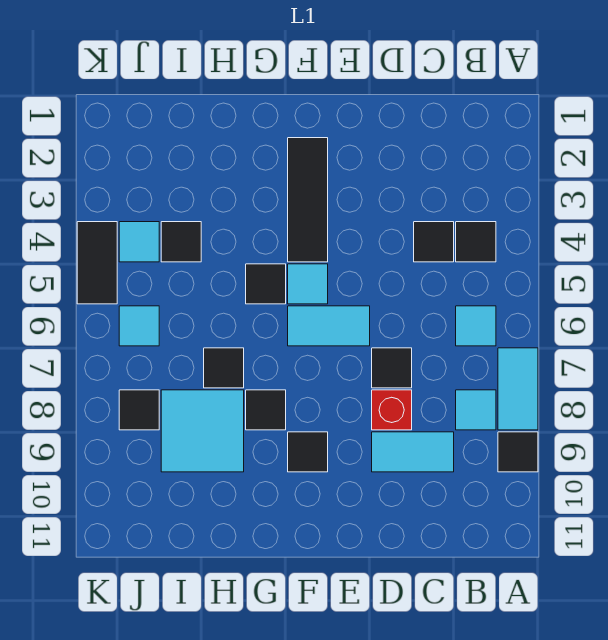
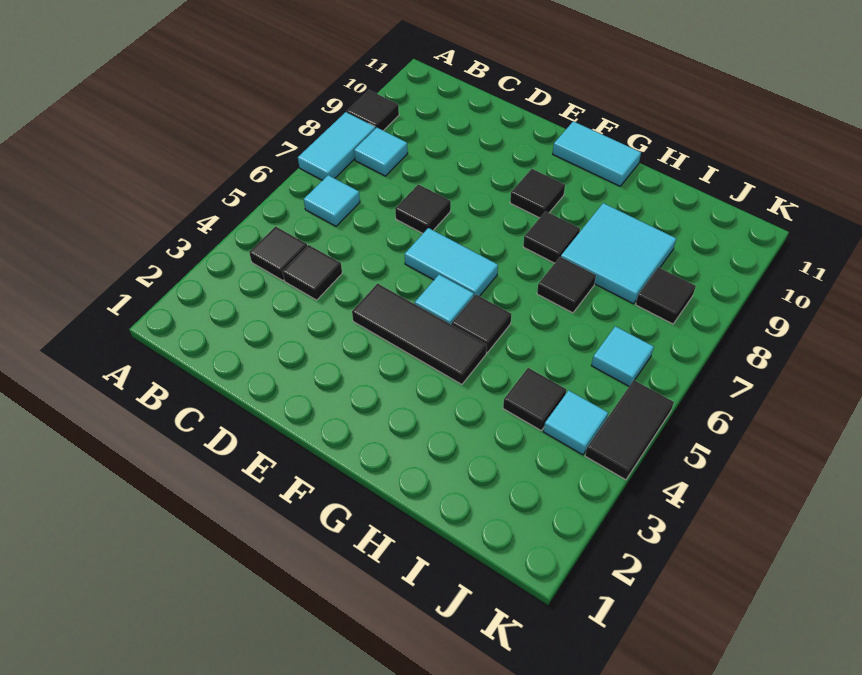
cyan 1x2 tile [372,432,454,472] -> cyan 1x2 tile moved to [553,121,641,186]
red 1x1 brick [372,390,412,430] -> none
black 1x3 tile [288,138,328,262] -> black 1x3 tile turned to [352,284,487,384]

